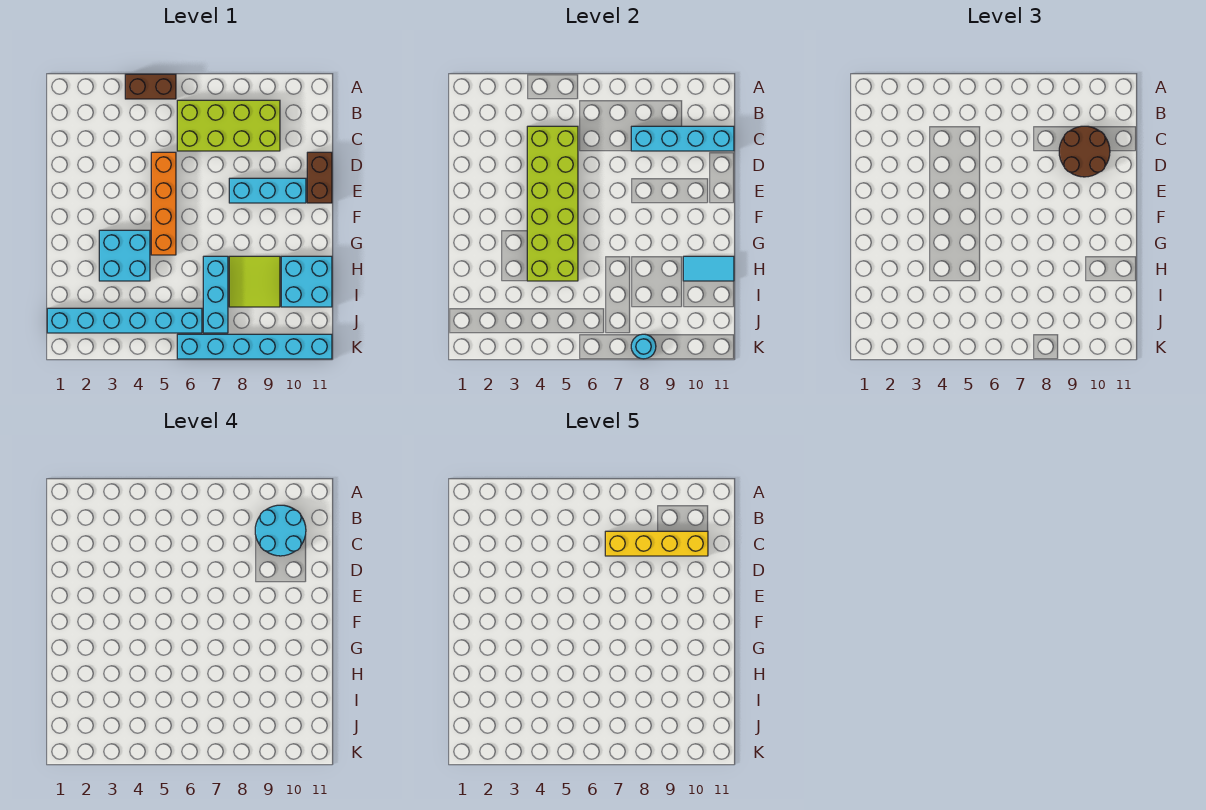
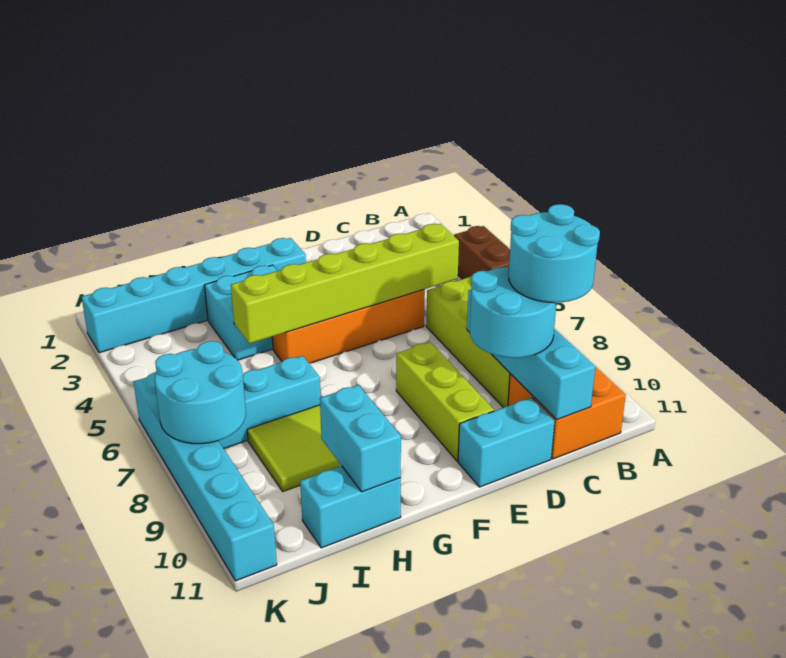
none -> orange 2x2 brick [508,366,626,459]
lime 2x6 brick [527,126,578,281] -> lime 1x6 brick [231,224,459,344]
yellow 1x4 brick [605,531,708,556] -> none
brown 2x2 round brick [1059,126,1110,177] -> cyan 2x2 round brick [469,267,556,358]
brown 1x2 brick [307,152,332,203] -> cyan 1x2 brick [458,398,555,487]
cyan 1x3 brick [229,178,306,203] -> lime 1x3 brick [396,342,494,461]
cyan 2x2 brick [281,256,332,307] -> cyan 1x2 brick [300,466,401,548]
cyan 1x2 tile [683,256,734,281] -> cyan 1x2 brick [320,385,401,492]
cyan 1x6 brick [47,308,202,333] -> cyan 1x6 brick turned to [81,238,306,353]
cyan 1x1 round brick [631,334,656,359] -> cyan 2x2 round brick [155,341,246,444]

